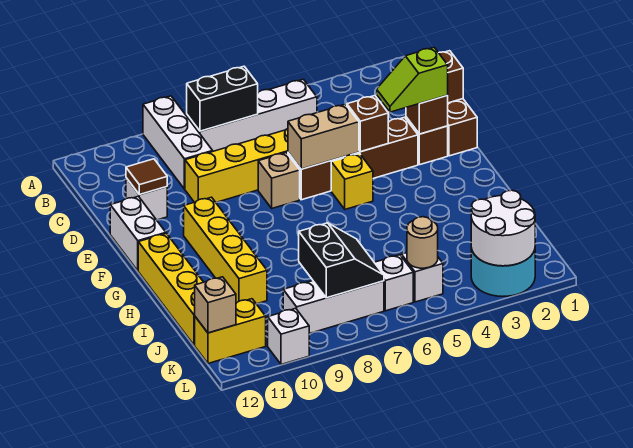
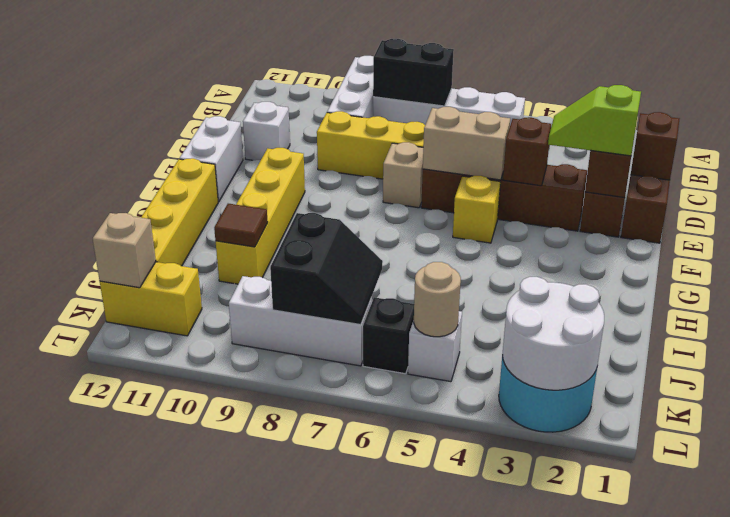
brown 1x1 tile [126,159,167,195] -> brown 1x1 tile moved to [214,204,268,247]
white 1x1 brick [374,255,413,311] -> black 1x1 brick [363,297,414,374]
white 1x1 brick [268,308,309,364] -> none

